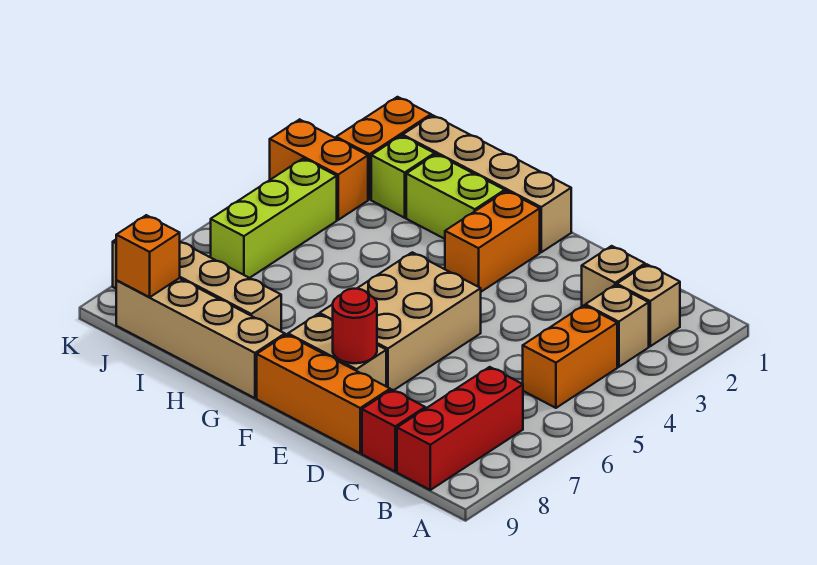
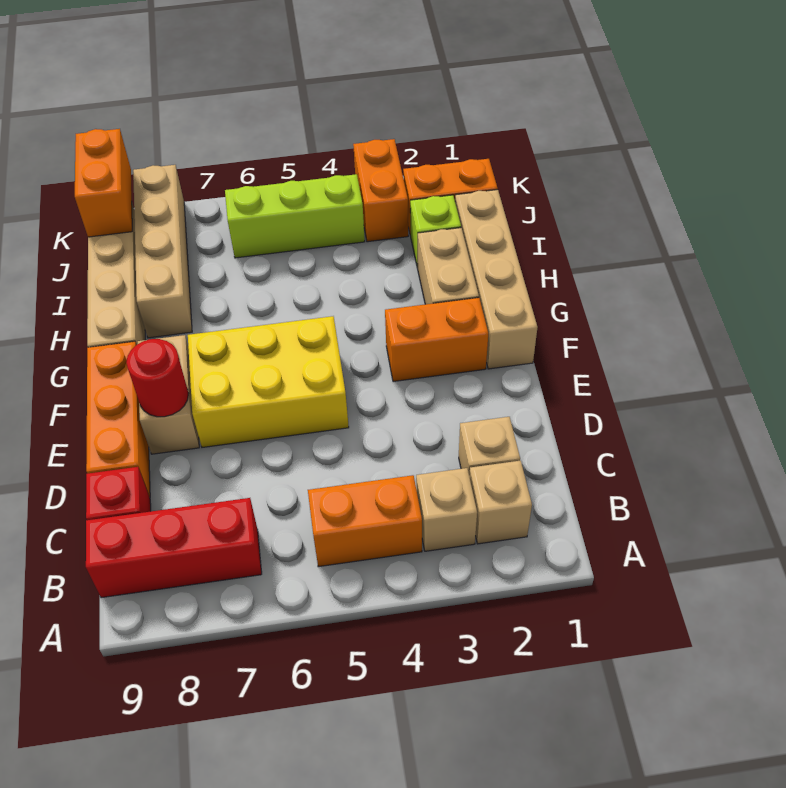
tan 2x3 brick [319,252,481,390] -> yellow 2x3 brick [188,316,349,447]
lime 1x2 brick [406,154,505,239] -> tan 1x2 brick [418,228,479,304]
orange 1x1 brick [116,215,180,297] -> orange 1x2 brick [75,129,132,237]

